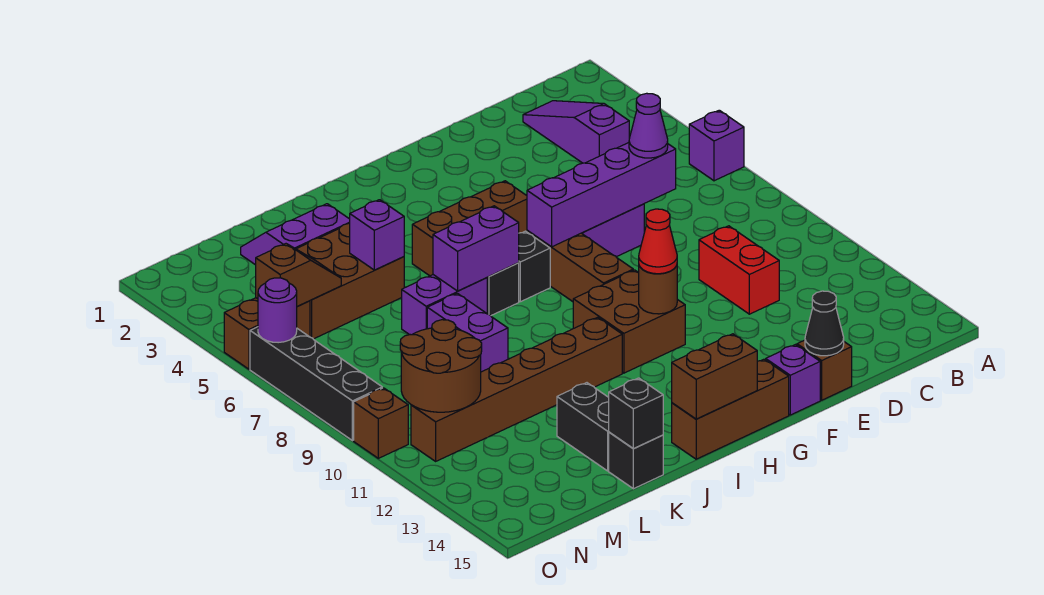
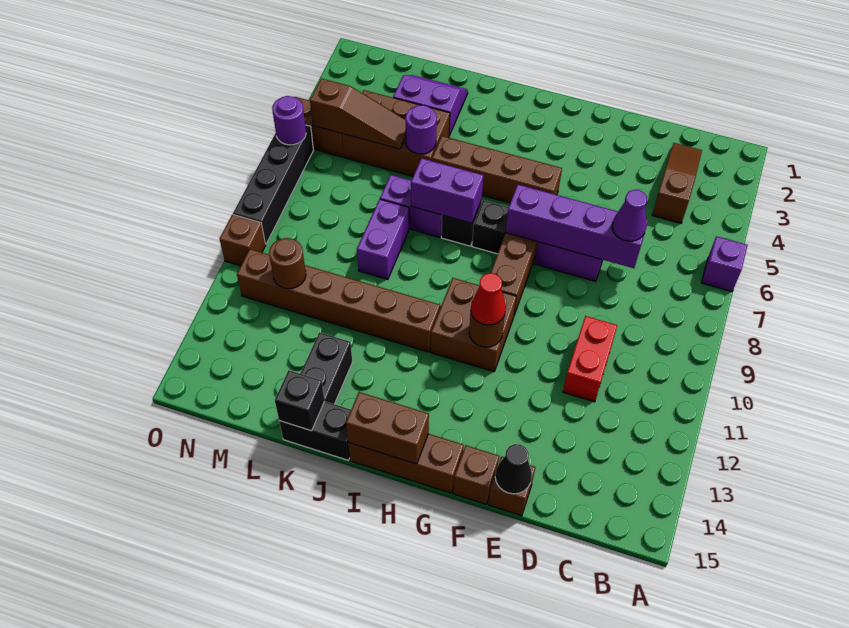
purple 1x3 slope [523,101,629,163] -> brown 1x3 slope [652,143,702,223]
purple 1x1 brick [766,345,820,415] -> brown 1x1 brick [453,445,499,504]
brown 1x3 brick [412,181,527,276] -> brown 1x4 brick [432,136,562,203]
purple 1x1 brick [350,200,404,270] -> purple 1x1 round brick [406,105,437,154]
black 1x1 brick [609,432,663,489] -> black 1x2 brick [279,401,351,460]
brown 1x2 slope [256,244,341,307] -> brown 1x3 slope [310,78,406,149]
brown 2x2 round brick [400,320,482,412] -> brown 1x1 round brick [269,238,306,289]

